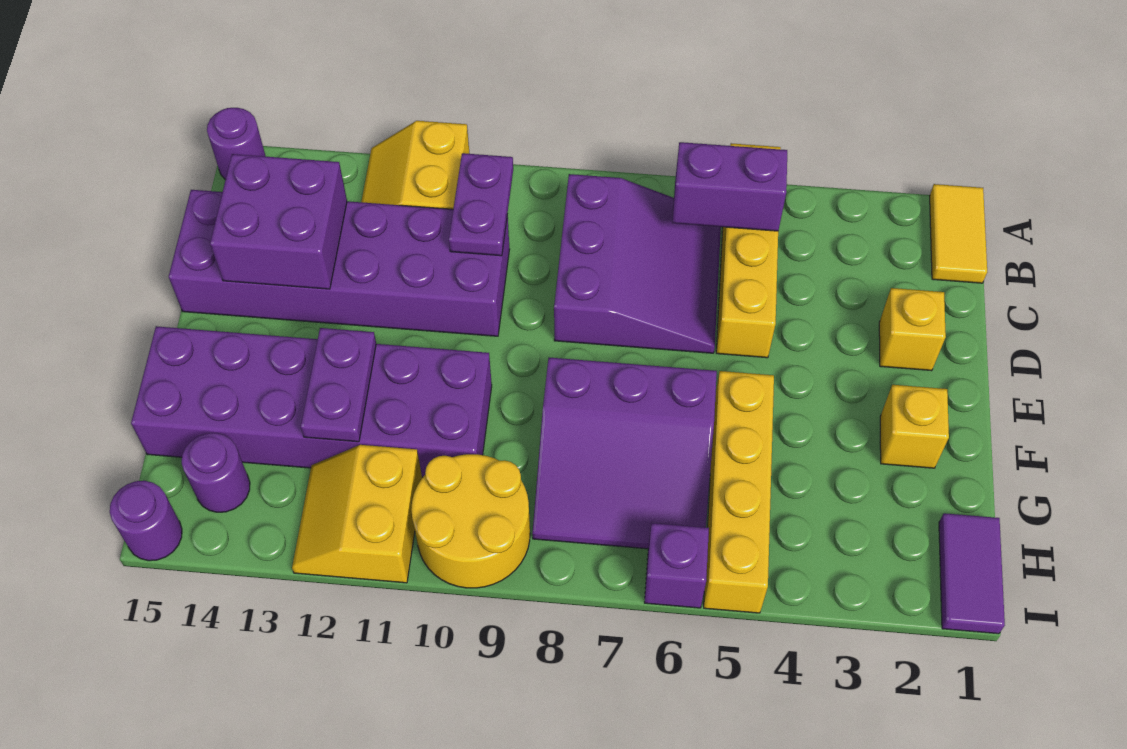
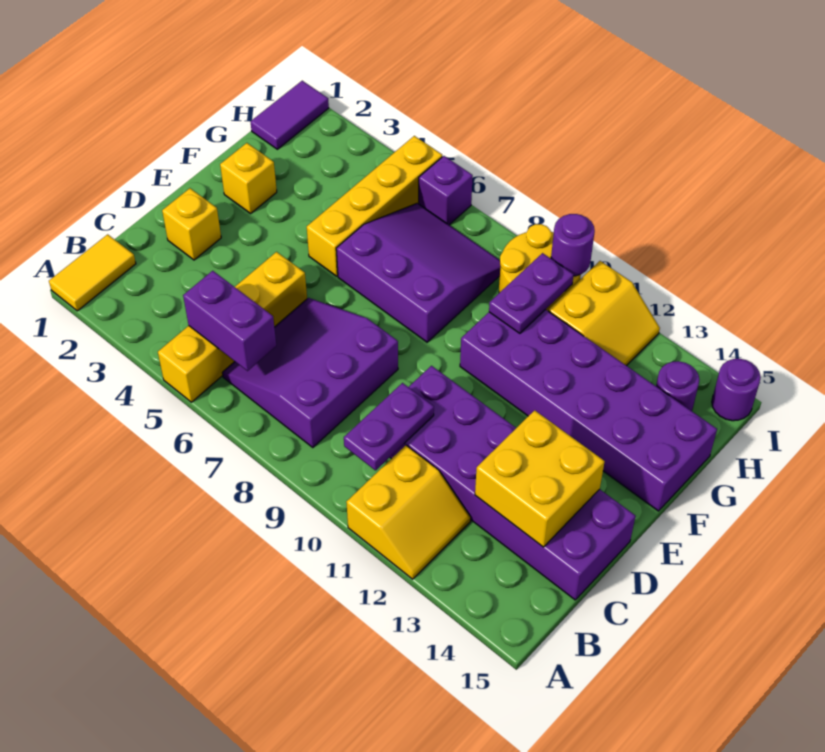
purple 1x1 round brick [207,108,266,180] -> purple 1x1 round brick moved to [551,214,595,276]
purple 2x2 brick [210,154,347,289] -> yellow 2x2 brick [475,410,605,547]
purple 1x2 plate [301,328,376,442] -> purple 1x2 plate moved to [489,253,574,333]

